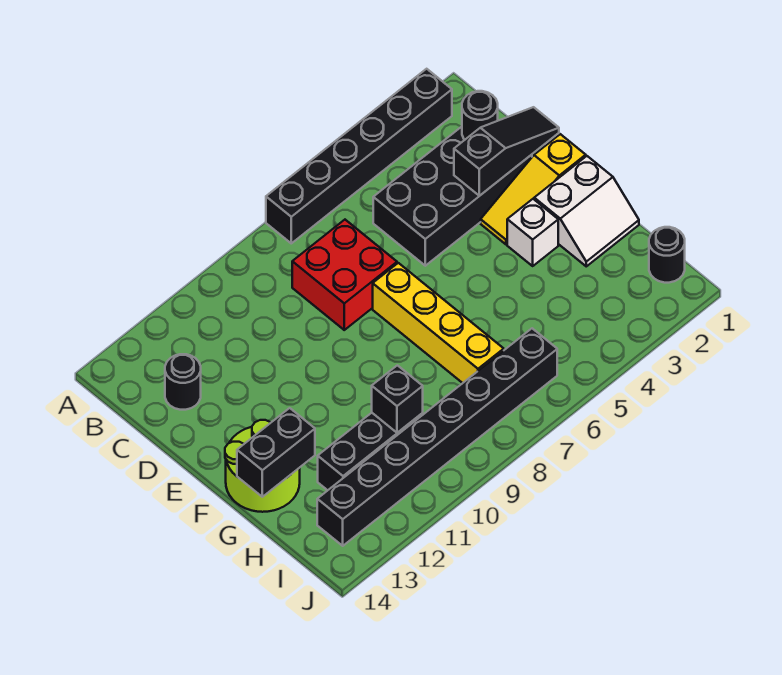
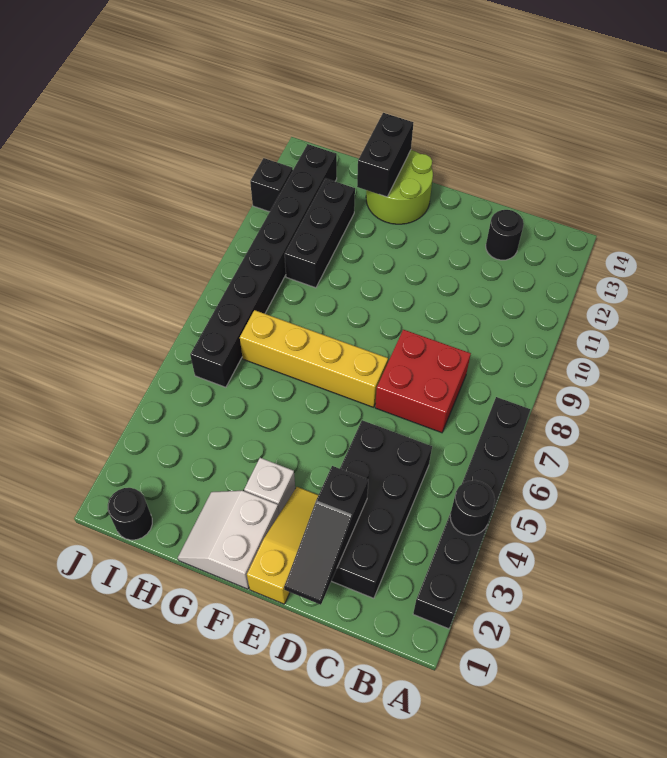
black 1x1 round brick [462,91,498,140] -> black 1x1 round brick moved to [450,480,495,535]
black 1x1 brick [372,365,423,433] -> black 1x1 brick moved to [250,158,293,212]

